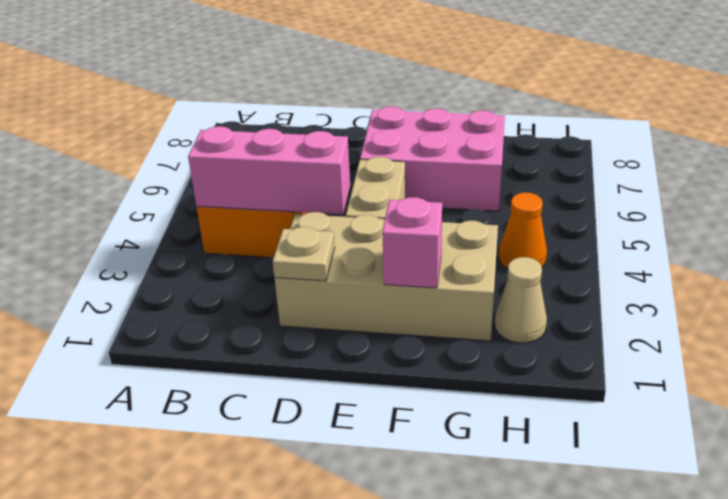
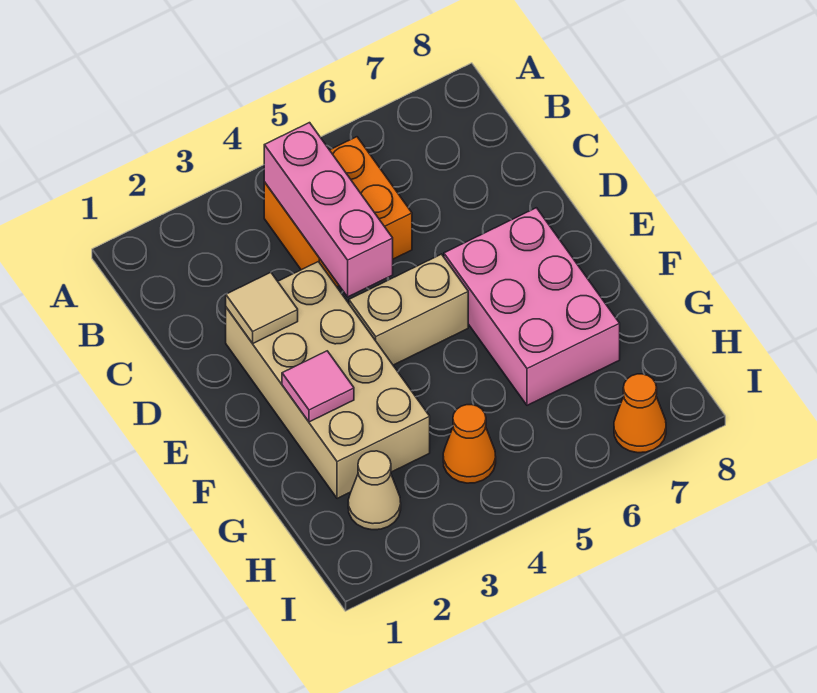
tan 1x1 plate [273,227,335,281] -> tan 1x1 tile [226,272,298,343]
pink 1x1 brick [382,197,442,288] -> pink 1x1 tile [282,351,354,422]
none -> orange 1x1 cone [614,374,666,453]

